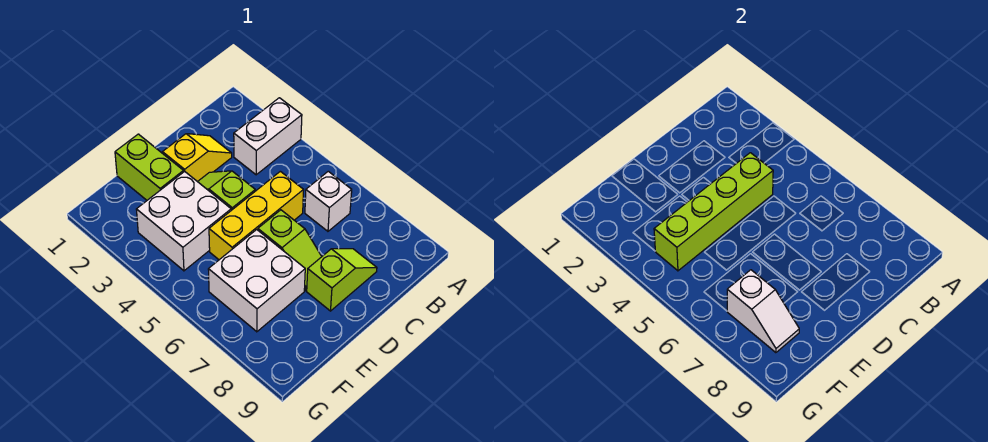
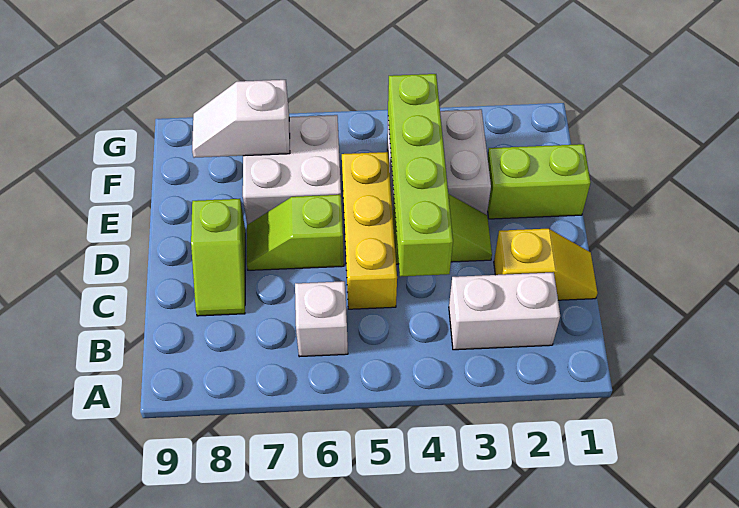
white 1x2 brick [234,98,302,175] -> white 1x2 brick turned to [449,272,560,350]
yellow 1x2 slope [163,134,232,182] -> yellow 1x2 slope turned to [494,229,598,300]

